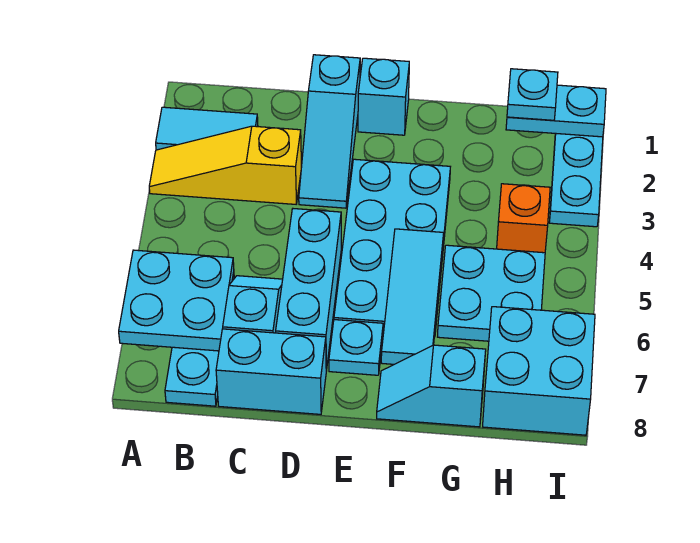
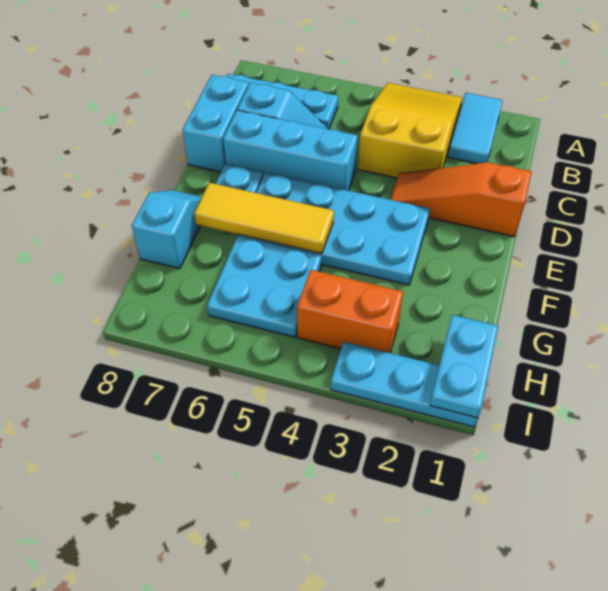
yellow 1x3 slope [149,126,302,204] -> yellow 2x3 slope [358,83,462,178]
cyan 2x2 plate [119,250,234,351] -> none
cyan 1x3 slope [299,55,360,208] -> orange 1x3 slope [390,162,531,237]
cyan 1x1 brick [358,58,409,135] -> none
cyan 1x3 tile [381,229,444,364] -> yellow 1x3 tile [194,183,334,254]
cyan 1x1 plate [507,69,558,120] -> none
orange 1x1 brick [497,184,550,253] -> orange 1x2 brick [297,270,403,353]
cyan 2x2 brick [483,307,595,435] -> none

